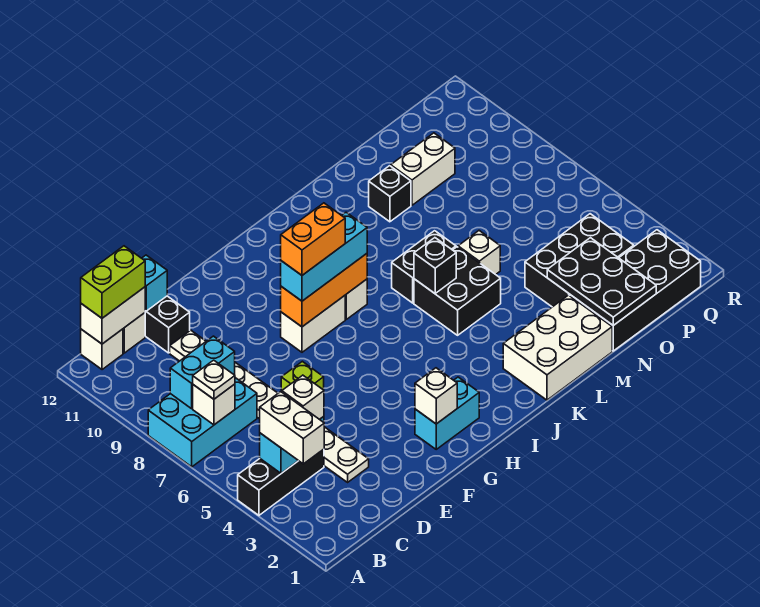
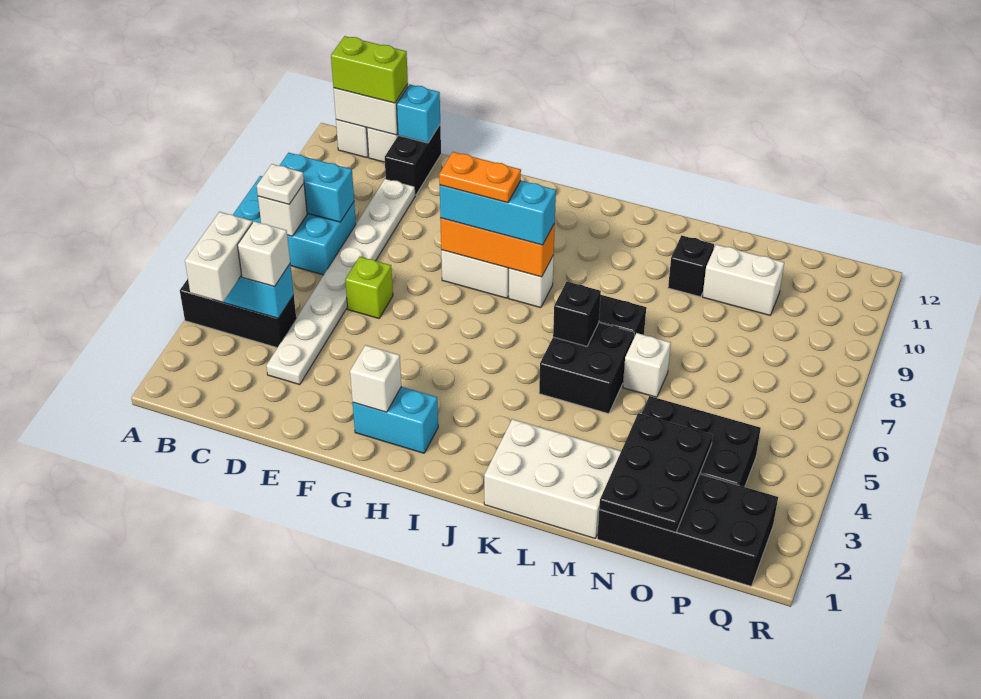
orange 1x2 brick [281,203,345,275] -> orange 1x2 plate [439,152,521,203]

